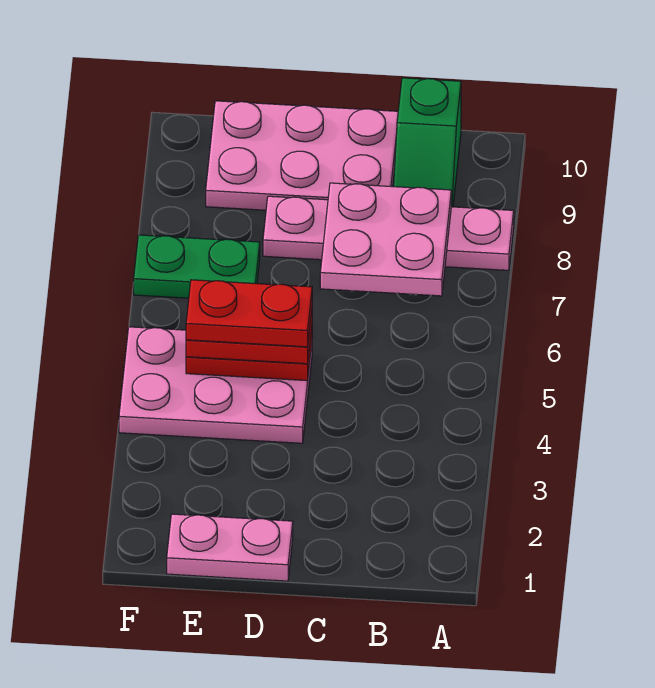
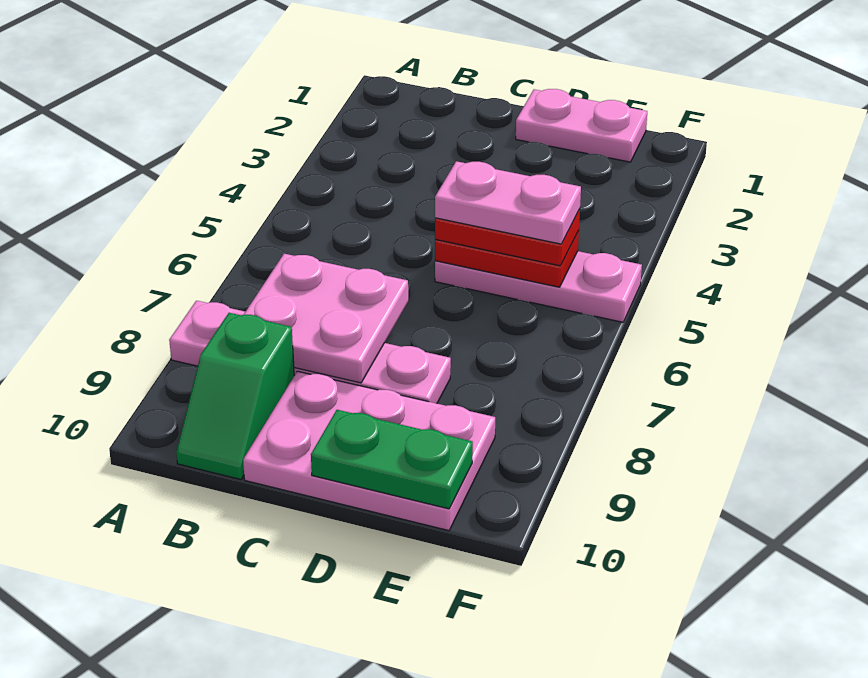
green 1x2 slope [394,78,461,207] -> green 1x2 slope turned to [176,313,294,479]
pink 2x3 plate [119,327,312,443] -> pink 1x3 plate [435,251,642,322]
red 1x2 plate [186,280,312,347] -> pink 1x2 plate [435,161,581,244]
green 1x2 plate [134,235,260,298] -> green 1x2 plate moved to [311,410,473,509]

